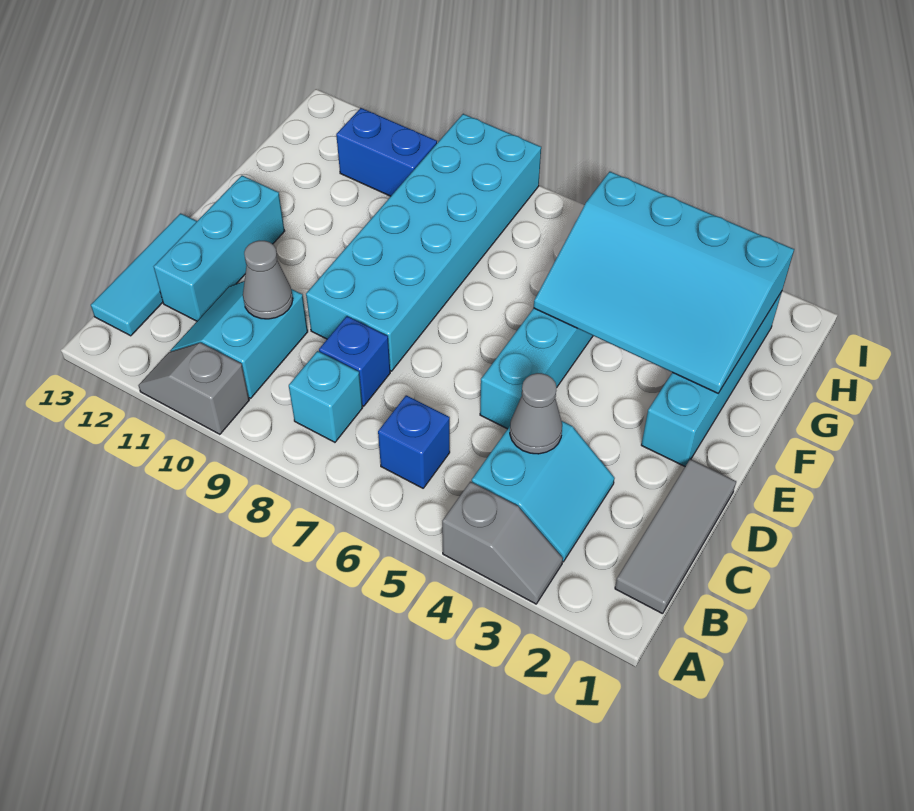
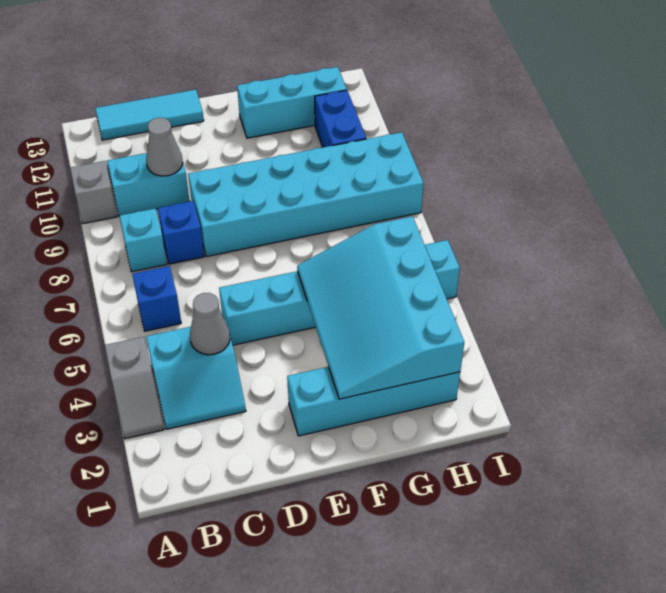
grey 1x3 tile [615,459,736,614] -> none
cyan 1x3 brick [154,176,284,321] -> cyan 1x3 brick moved to [237,67,347,138]

